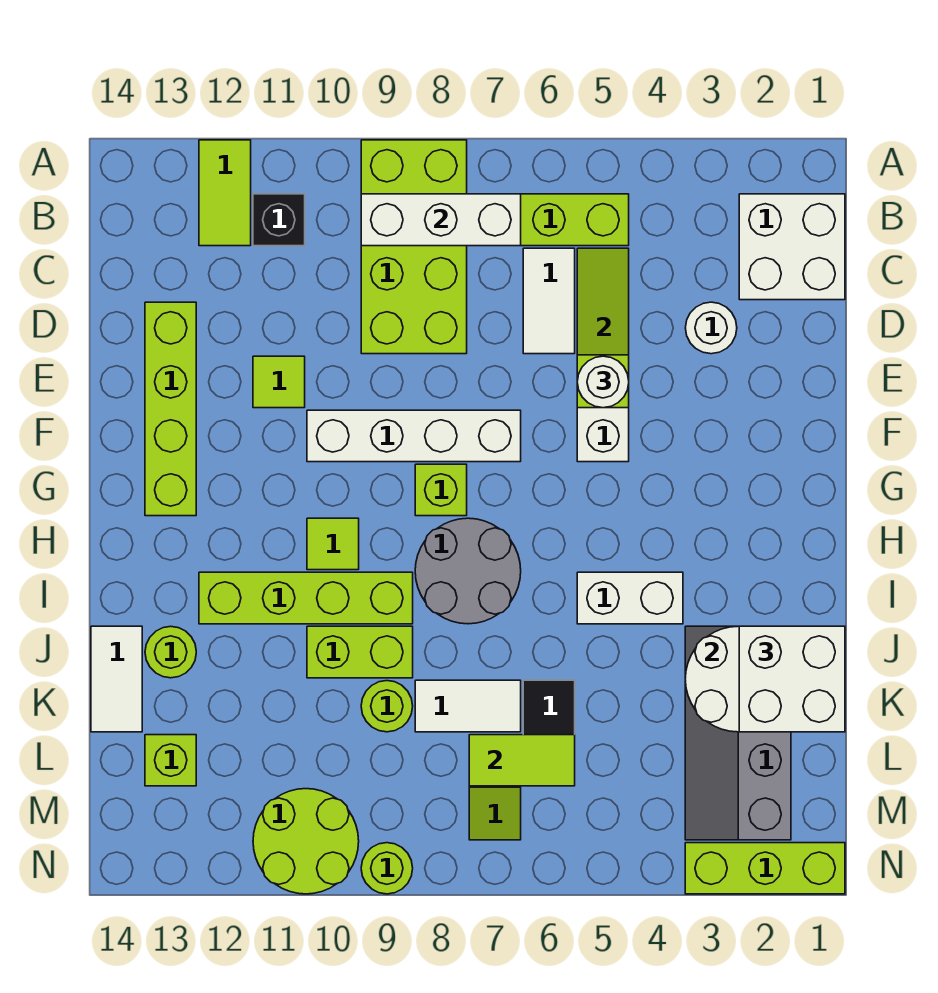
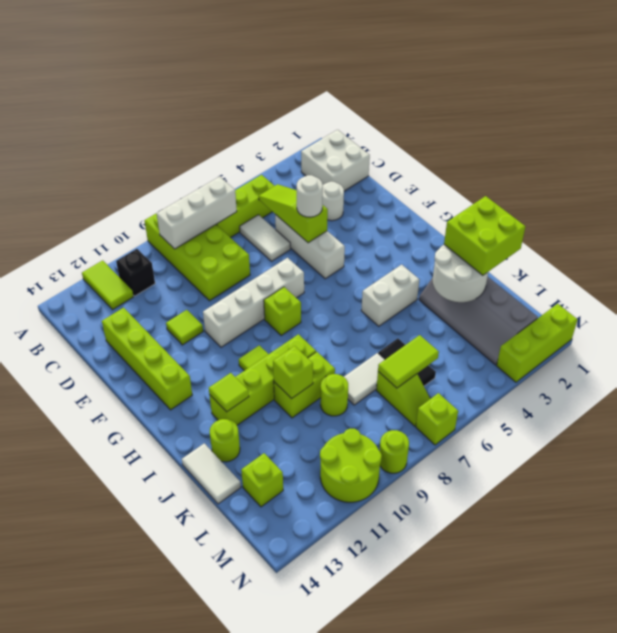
grey 2x2 round brick [415,518,521,624] -> none
none -> lime 1x1 tile [209,373,249,412]
white 2x2 brick [739,626,845,732] -> lime 2x2 brick [444,196,525,275]
none -> lime 1x1 brick [273,346,313,399]
none -> lime 1x1 brick [416,393,458,445]

